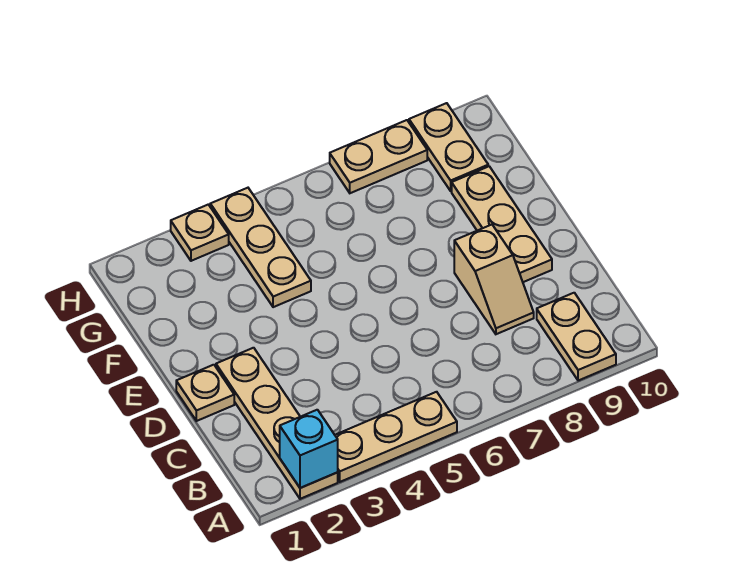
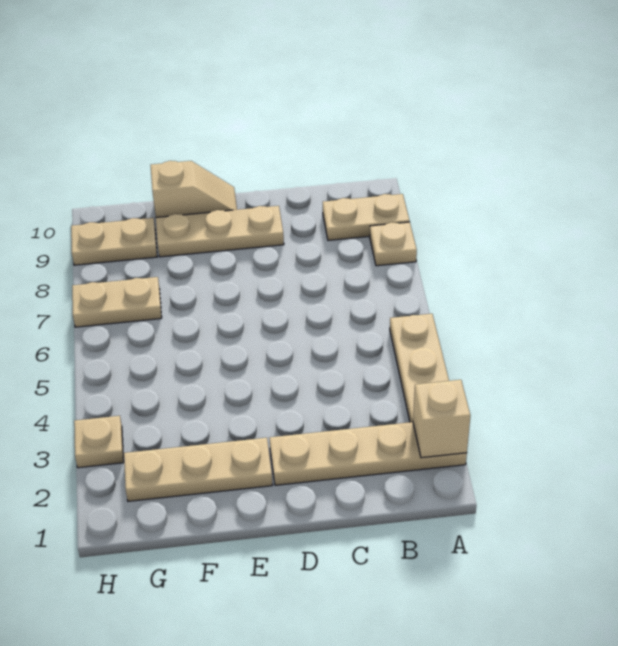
cyan 1x1 brick [280,410,338,488] -> tan 1x1 brick [413,380,470,458]
tan 1x2 slope [454,225,534,334] -> tan 1x2 slope moved to [151,161,237,217]
tan 1x1 plate [176,365,234,421] -> tan 1x1 plate moved to [370,222,417,266]
tan 1x3 plate [210,188,311,307] -> tan 1x3 plate moved to [124,438,273,501]
tan 1x2 plate [330,120,427,193] -> tan 1x2 plate turned to [72,277,162,327]

